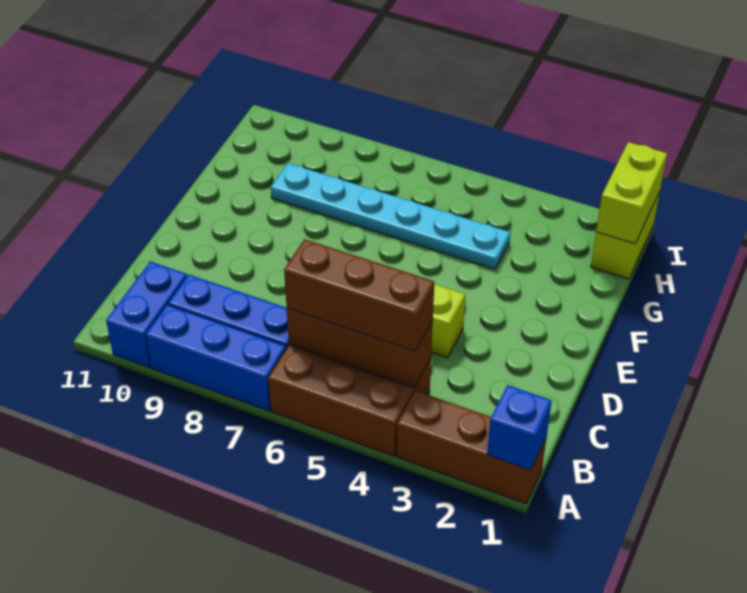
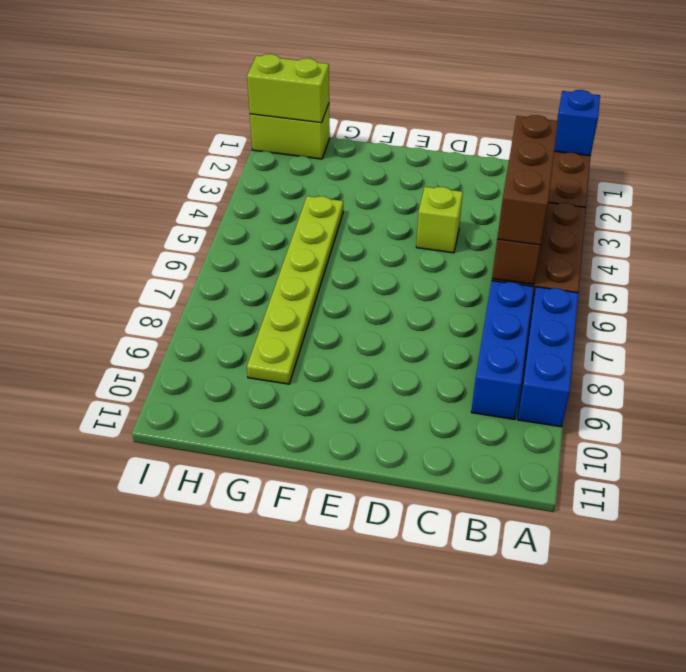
blue 1x2 brick [106,262,187,368] -> none
cyan 1x6 plate [271,163,510,269] -> lime 1x6 plate [247,196,343,384]

